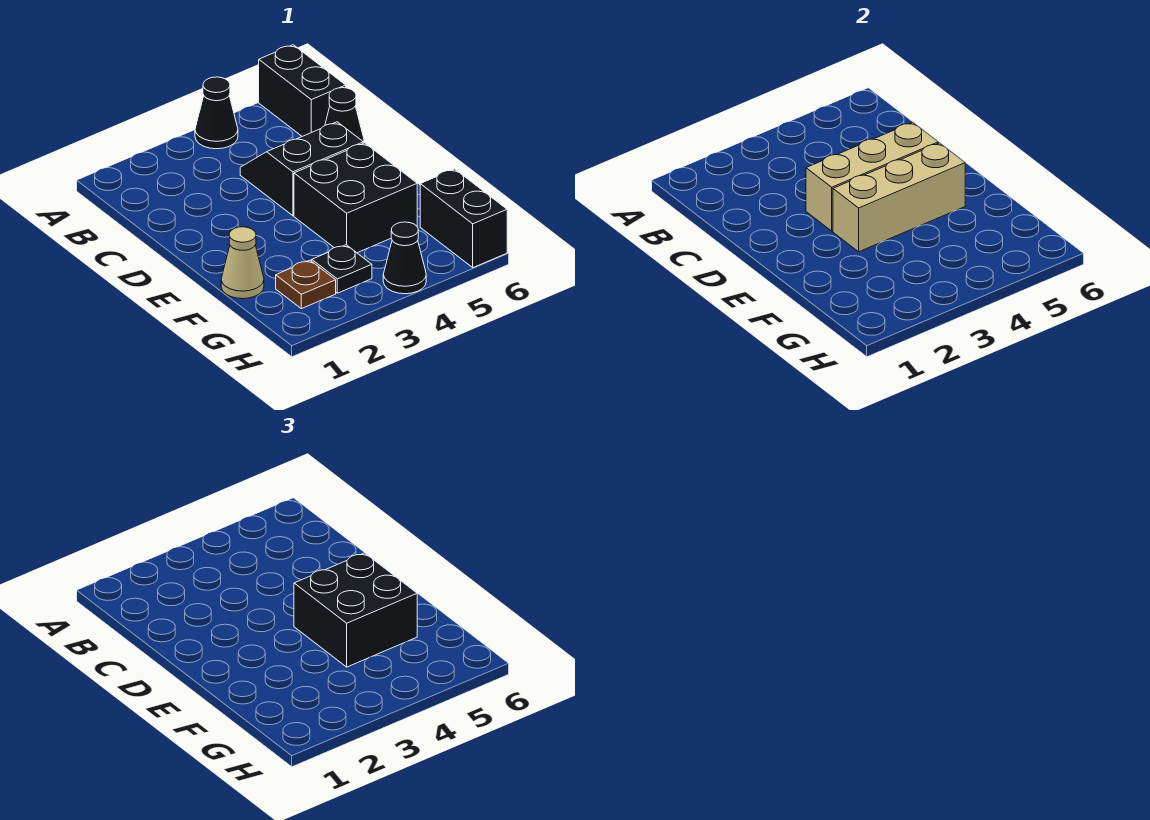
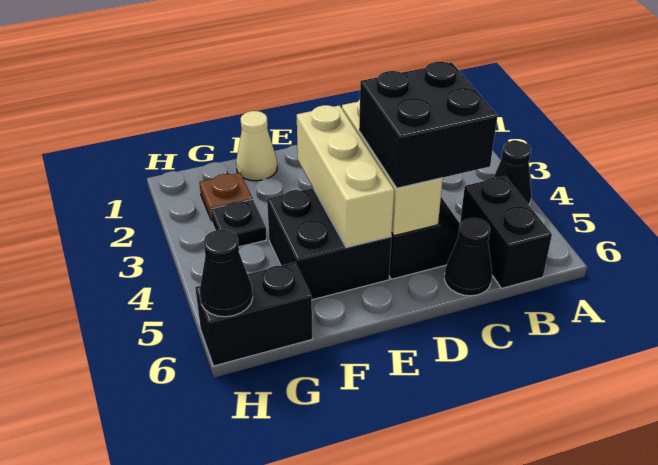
black 1x2 brick [259,45,346,136] -> black 1x2 brick turned to [460,176,552,288]
black 2x2 brick [294,553,417,667] -> black 2x2 brick moved to [359,62,497,188]
black 1x1 cone [383,222,426,294] -> black 1x1 cone moved to [200,230,253,317]

